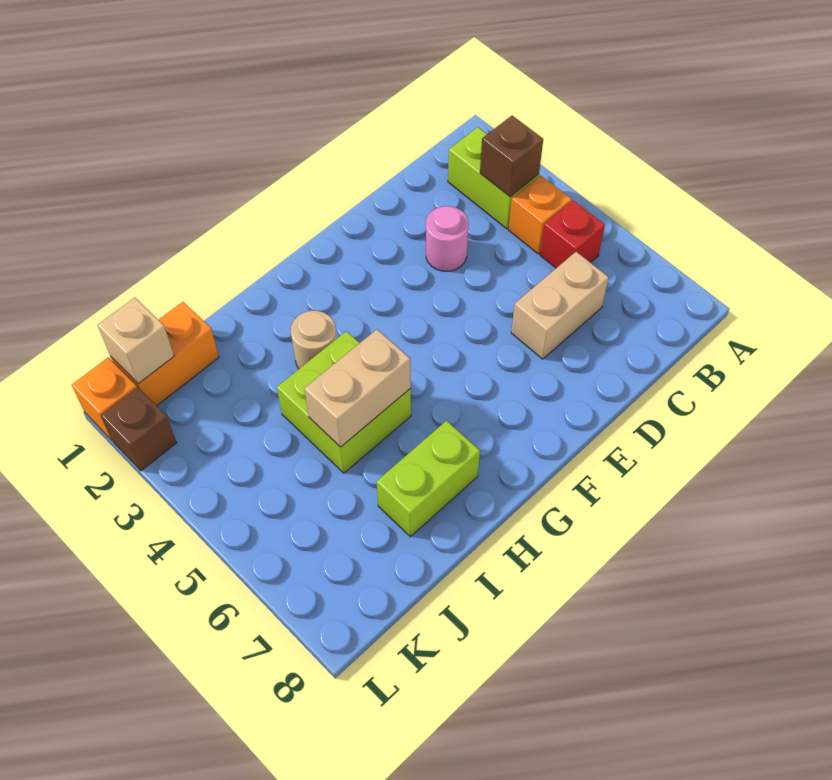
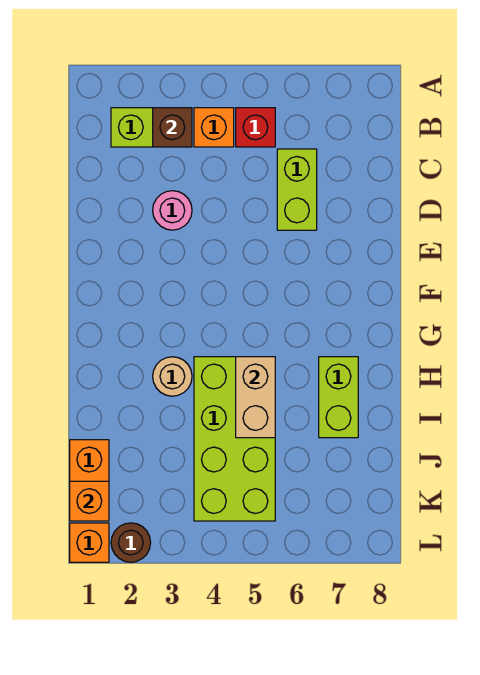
tan 1x2 brick [511,252,609,359] -> lime 1x2 brick [277,149,317,230]
lime 2x2 brick [277,331,411,473] -> lime 2x4 brick [194,357,275,521]
tan 1x1 brick [98,298,174,384] -> orange 1x1 brick [70,481,109,521]
brown 1x1 brick [101,387,176,471] -> brown 1x1 round brick [111,523,151,562]

